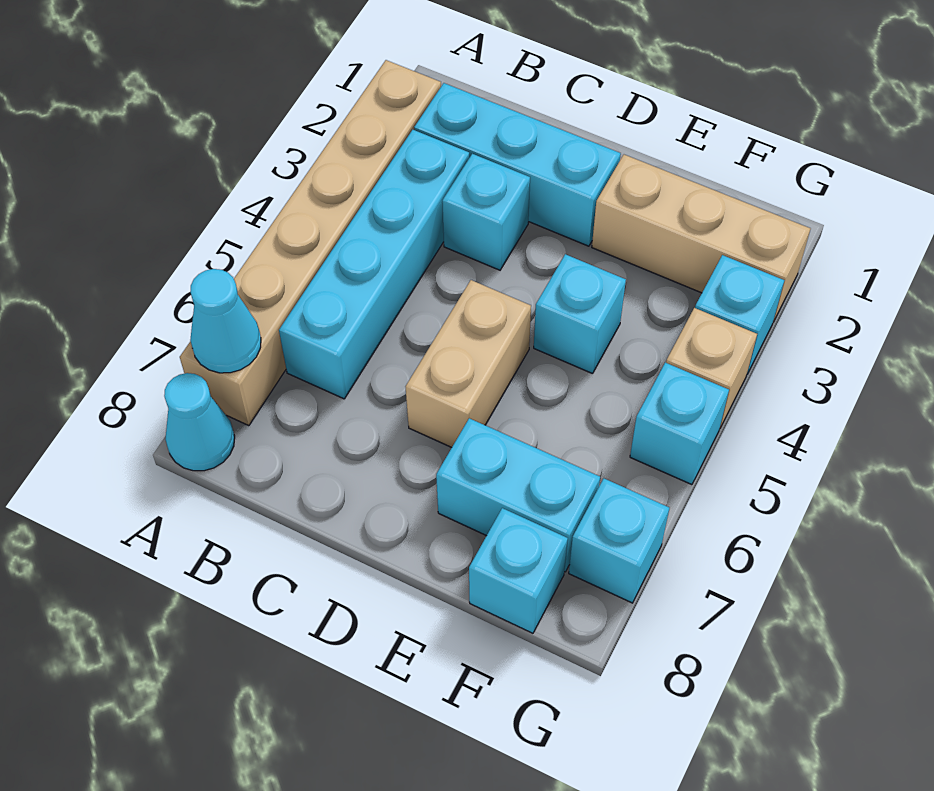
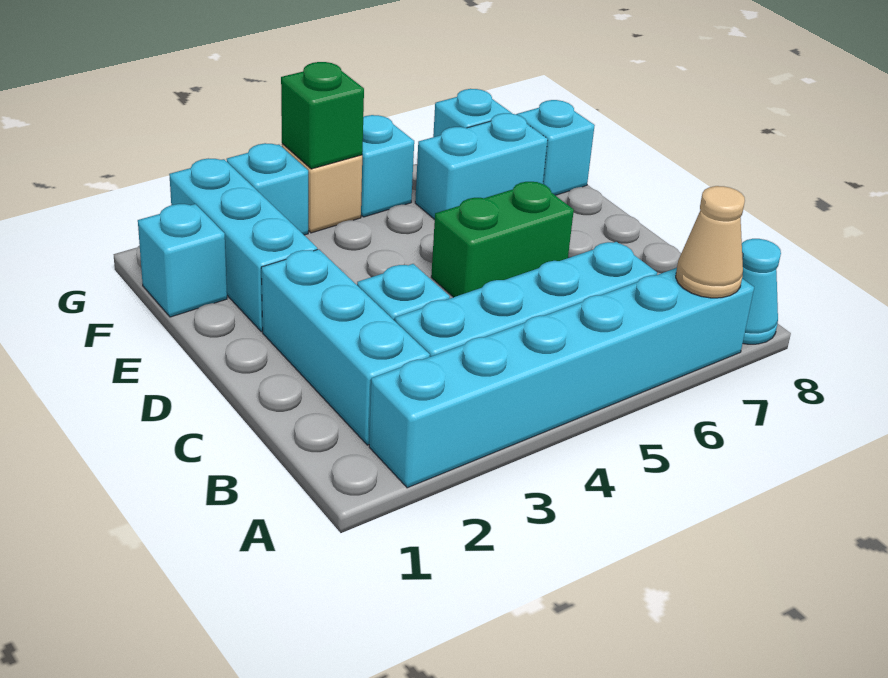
tan 1x6 brick [180,60,441,426] -> cyan 1x6 brick [369,268,754,488]
cyan 1x1 cone [190,269,261,373] -> tan 1x1 cone [676,186,745,298]
tan 1x2 brick [406,280,531,447] -> green 1x2 brick [431,182,574,297]
tan 1x3 brick [592,155,811,322] -> cyan 1x3 brick [169,158,317,332]
cyan 1x1 brick [534,254,626,374] -> cyan 1x1 brick moved to [138,204,227,317]
cyan 1x2 brick [436,418,600,572] -> cyan 1x2 brick turned to [415,113,548,219]
none -> green 1x1 brick [281,62,364,169]

